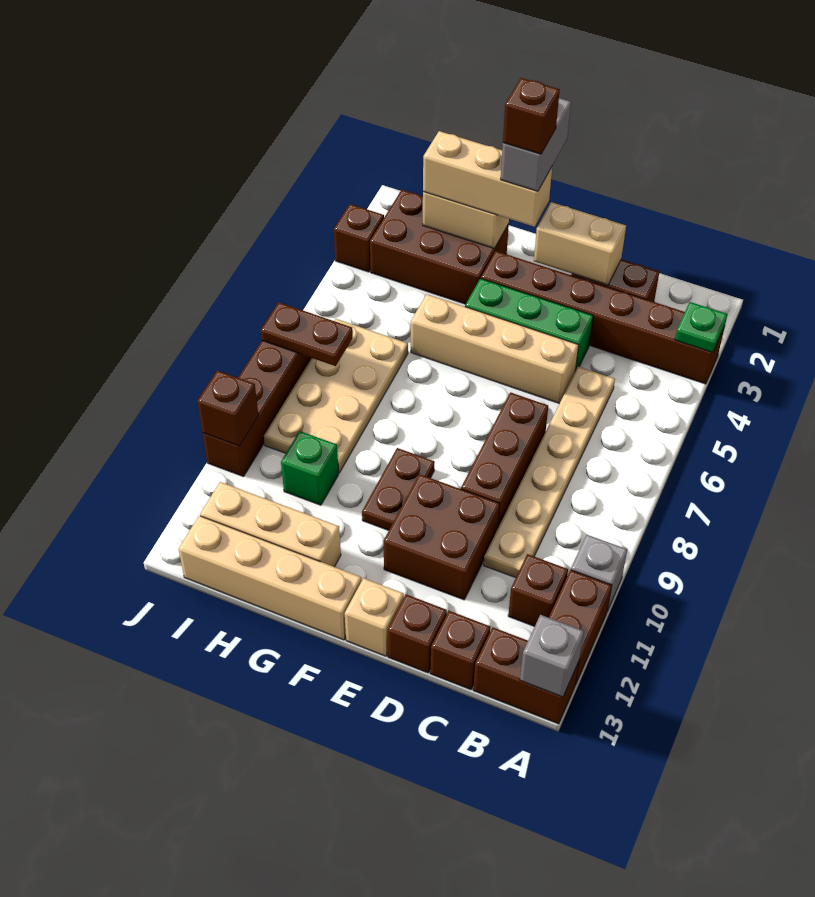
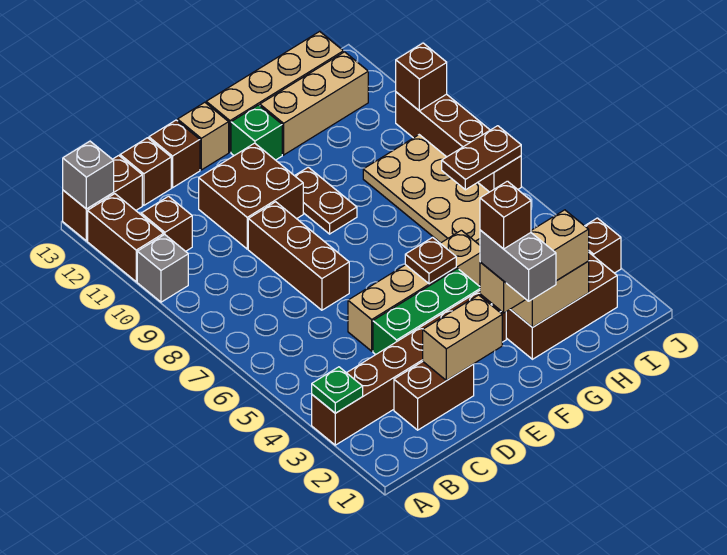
tan 1x6 plate [484,367,615,578] -> none
none -> brown 1x1 plate [405,237,456,284]
green 1x1 brick [281,431,339,505] -> green 1x1 brick moved to [231,105,282,160]

